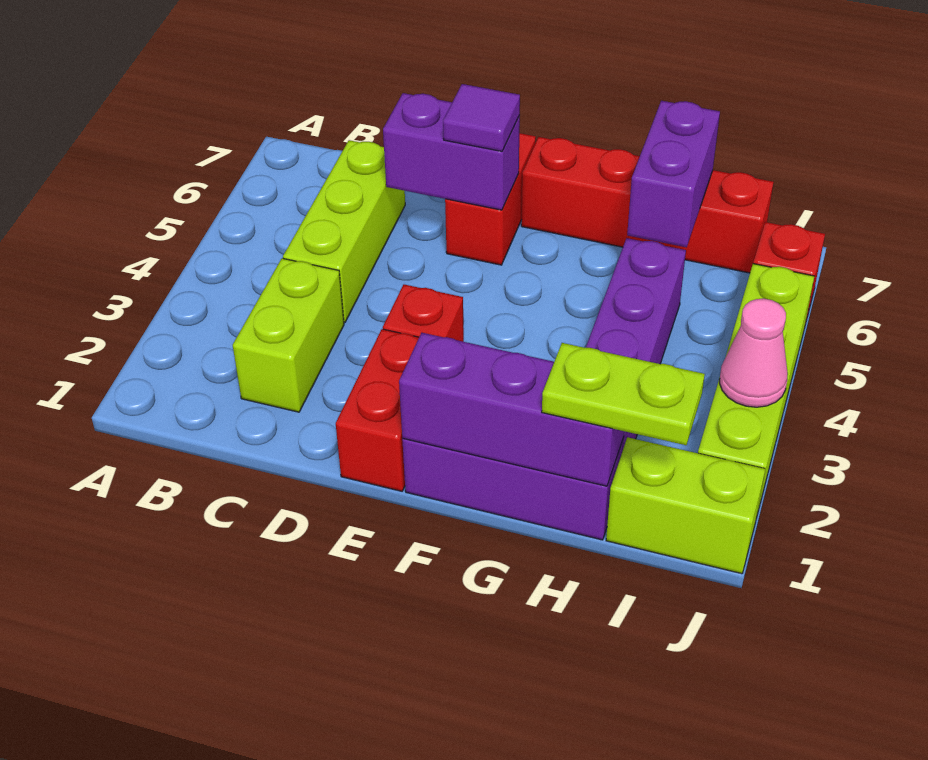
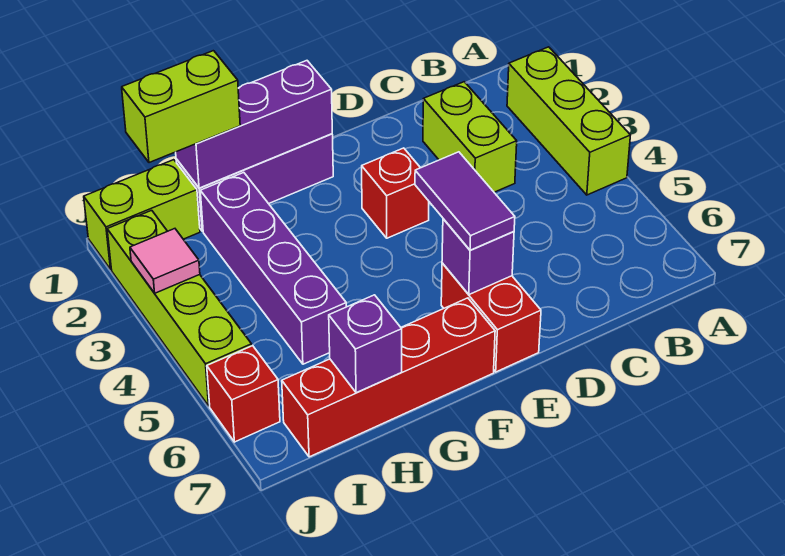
lime 1x3 brick [283,140,405,323] -> lime 1x3 brick moved to [507,47,630,195]
purple 1x2 brick [383,93,520,210] -> purple 1x1 brick [442,219,514,294]
red 1x2 brick [336,329,419,491] -> none
purple 1x1 tile [443,84,520,151] -> purple 1x2 tile [415,152,515,250]
lime 1x2 plate [542,343,705,445] -> lime 1x2 brick [122,51,240,163]
purple 1x2 brick [627,101,720,247] -> purple 1x1 brick [329,295,402,393]
pink 1x1 cone [720,299,788,407] -> pink 1x1 tile [130,229,200,293]

